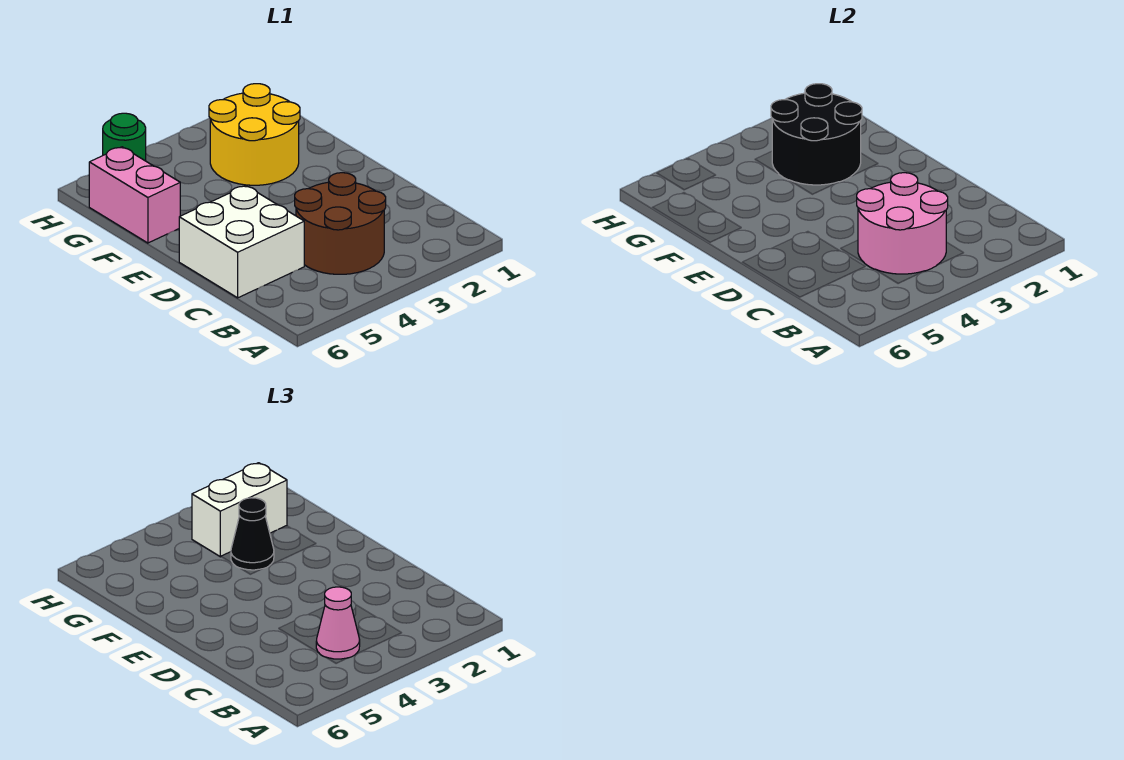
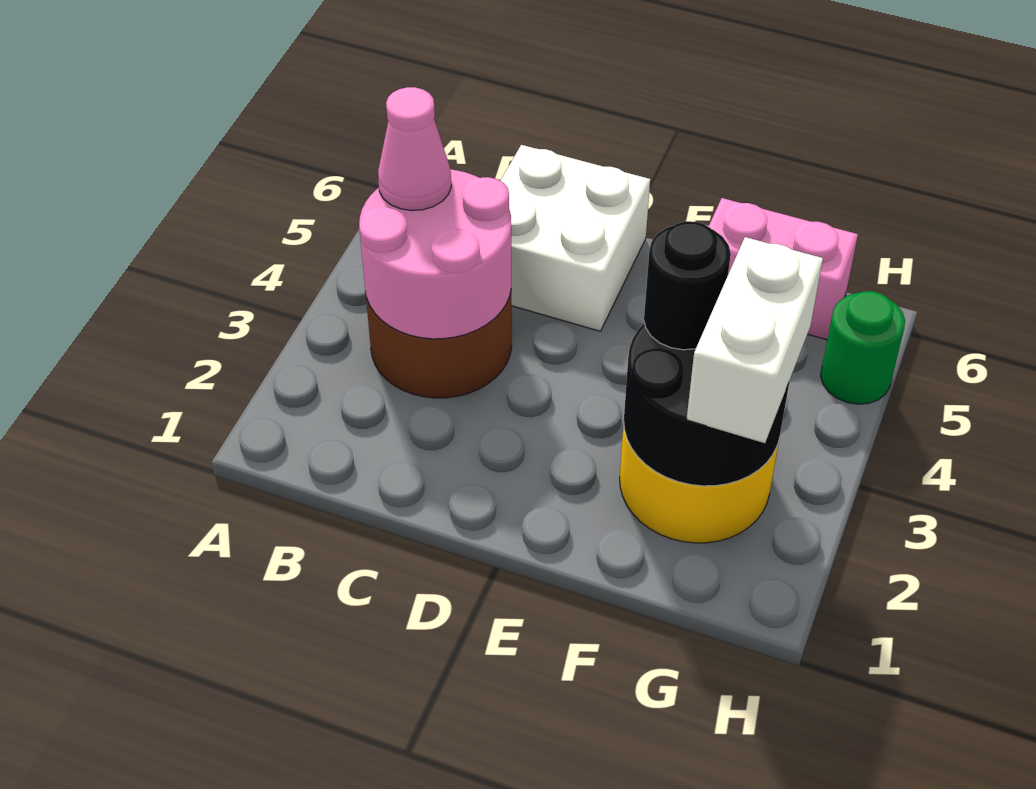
black 1x1 cone [231,498,274,570] -> black 1x1 round brick [644,221,731,350]

